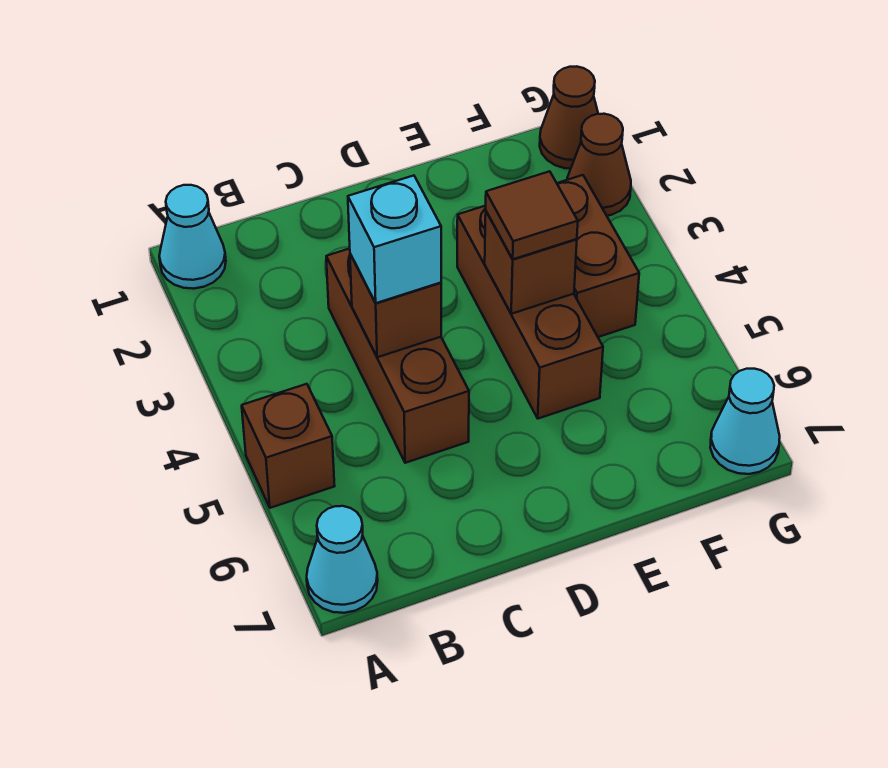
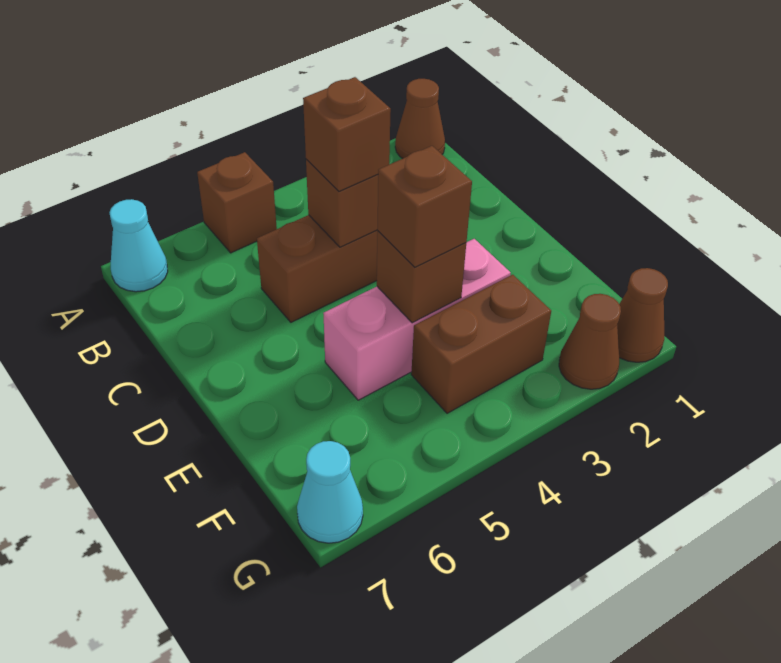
cyan 1x1 cone [159,185,226,289] -> brown 1x1 cone [395,79,445,159]
cyan 1x1 brick [348,176,441,303] -> brown 1x1 brick [303,77,391,191]
brown 1x3 brick [457,206,603,419] -> pink 1x3 brick [323,239,511,400]
brown 1x1 tile [486,171,578,259] -> brown 1x1 brick [378,146,472,267]

